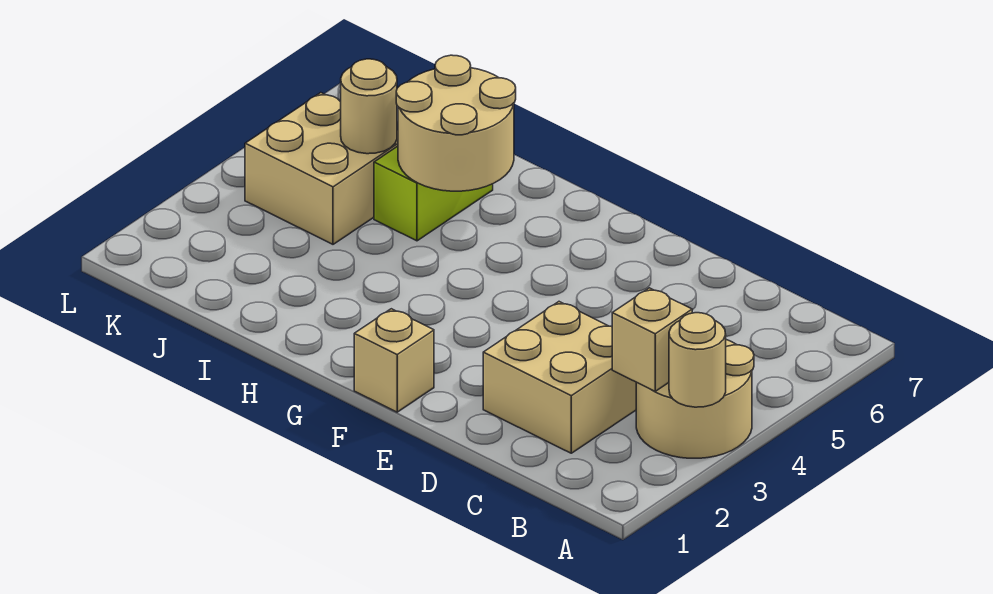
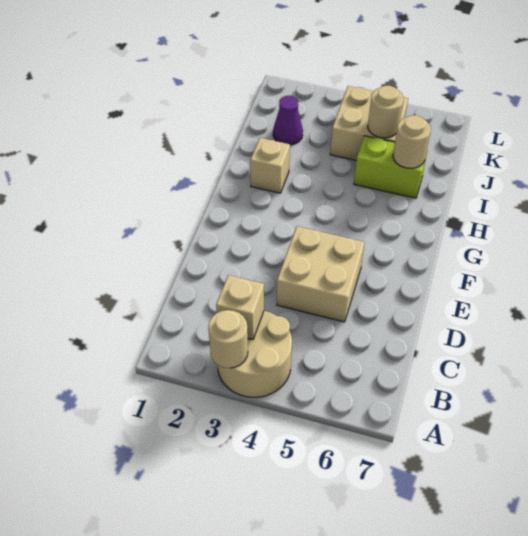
tan 2x2 brick [483,302,636,453] -> tan 2x2 brick moved to [277,226,365,322]
tan 1x1 brick [354,309,434,412] -> tan 1x1 brick moved to [250,138,290,193]
tan 2x2 round brick [396,55,516,191] -> tan 1x1 round brick [393,115,431,168]
none -> purple 1x1 cone [273,96,303,145]

